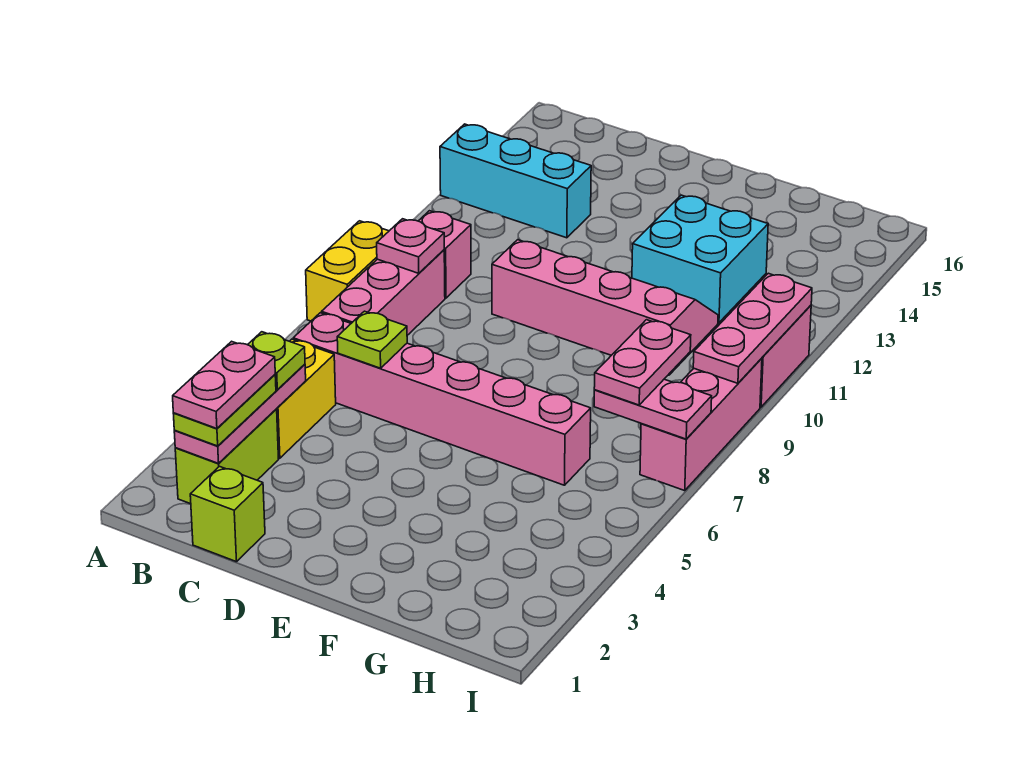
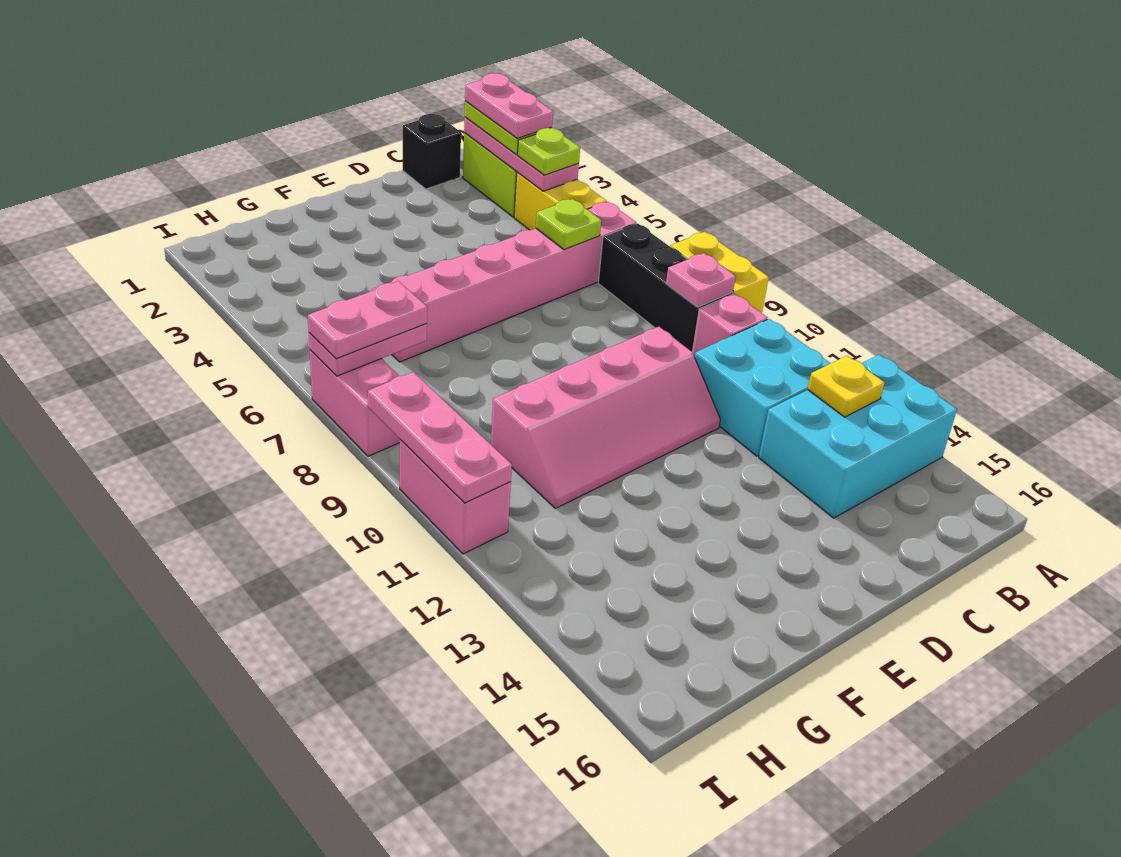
cyan 1x3 brick [440,124,591,238] -> cyan 2x3 brick [759,355,957,518]
pink 1x3 brick [322,250,445,335] -> black 1x3 brick [598,223,733,352]
none -> yellow 1x1 plate [808,356,884,417]
lime 1x1 brick [190,467,265,562] -> black 1x1 brick [403,114,461,189]
cyan 2x2 brick [632,195,768,323] -> cyan 2x2 brick moved to [695,319,830,456]
pink 1x2 plate [594,320,691,405] -> pink 1x2 plate turned to [308,281,427,359]
pink 1x3 brick [640,358,762,491] -> pink 1x2 brick [310,350,400,456]

